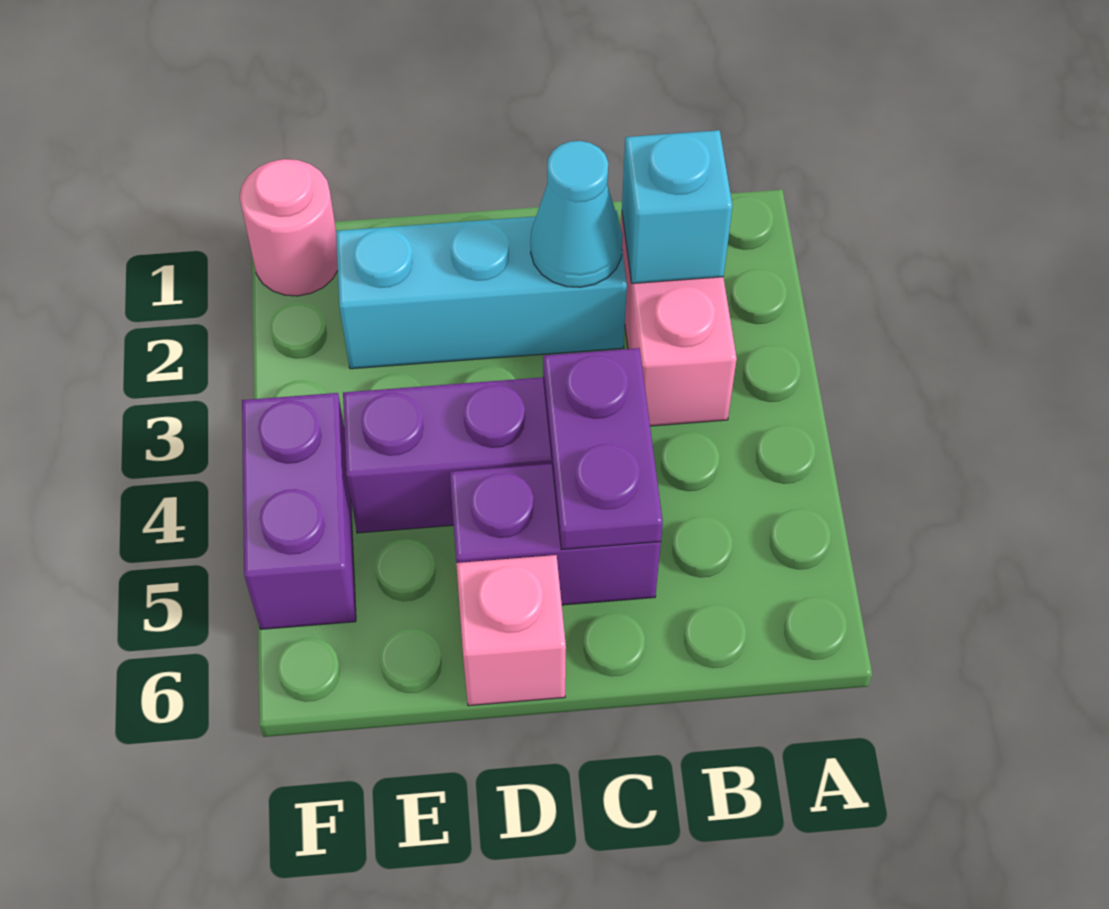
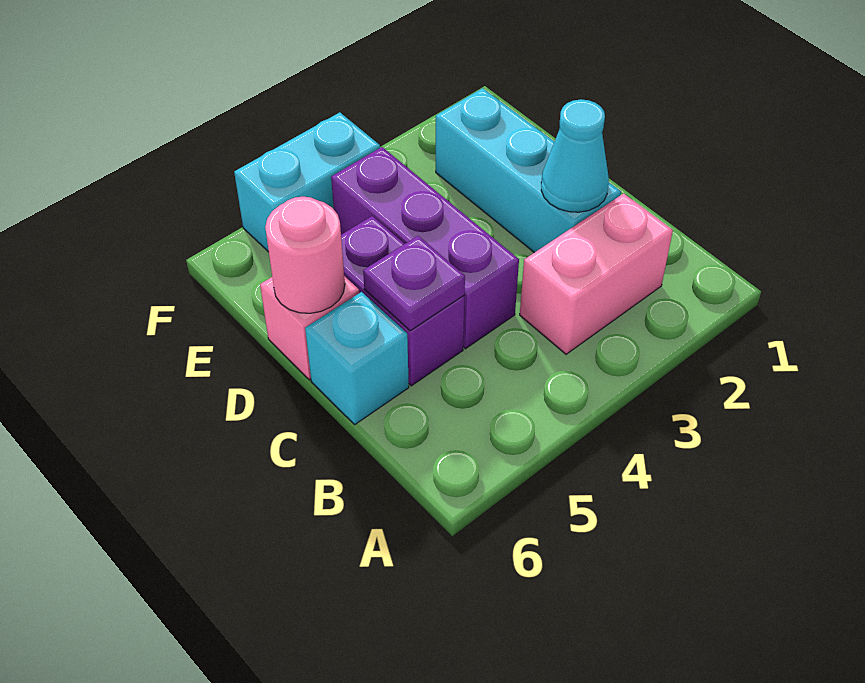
cyan 1x1 brick [622,130,732,283] -> cyan 1x1 brick moved to [305,292,409,424]
purple 1x2 plate [543,348,663,550] -> purple 1x1 plate [363,236,465,331]
pink 1x1 round brick [240,159,338,296] -> pink 1x1 round brick moved to [265,197,345,313]
purple 1x2 brick [242,393,356,629] -> cyan 1x2 brick [234,112,380,252]

